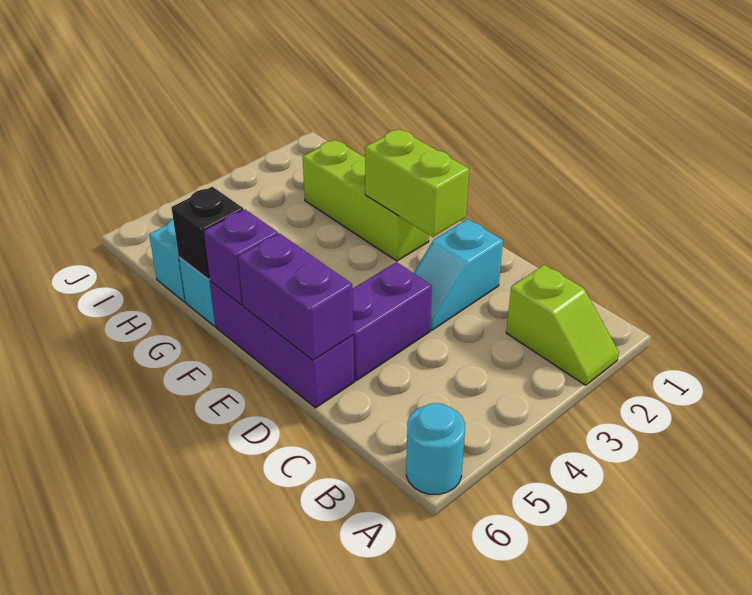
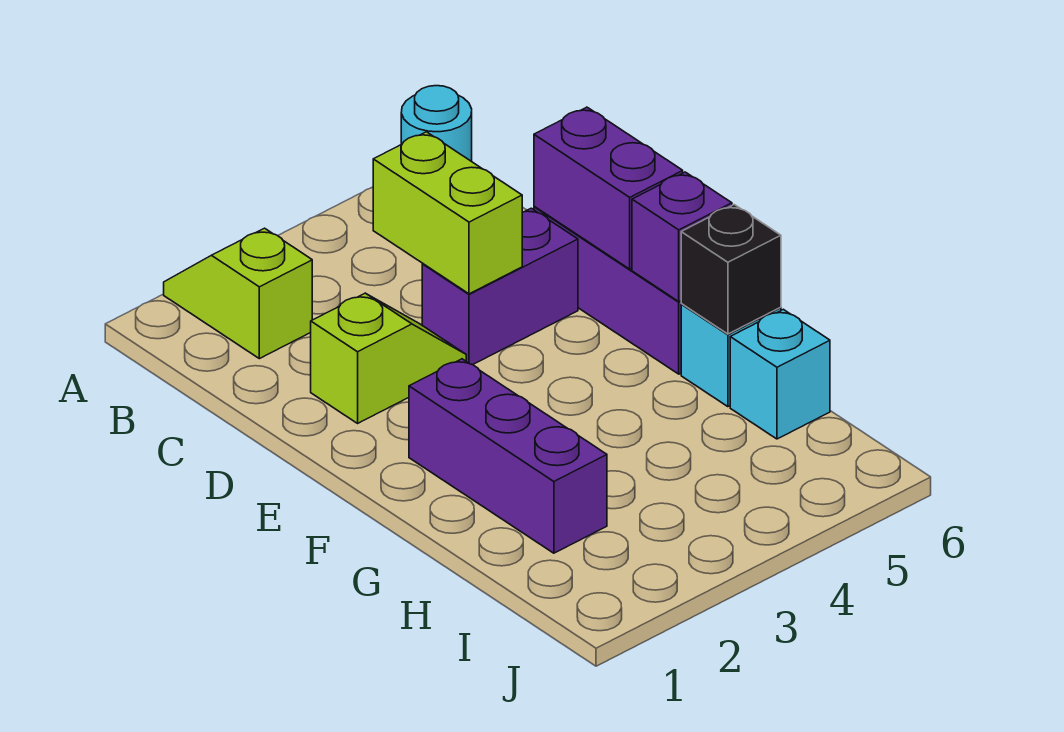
cyan 1x2 slope [414,219,503,330] -> lime 1x2 slope [311,293,466,423]
lime 1x2 brick [365,129,469,237] -> lime 1x2 brick moved to [373,132,522,294]
lime 1x3 brick [303,140,429,261] -> purple 1x3 brick [409,359,607,553]

